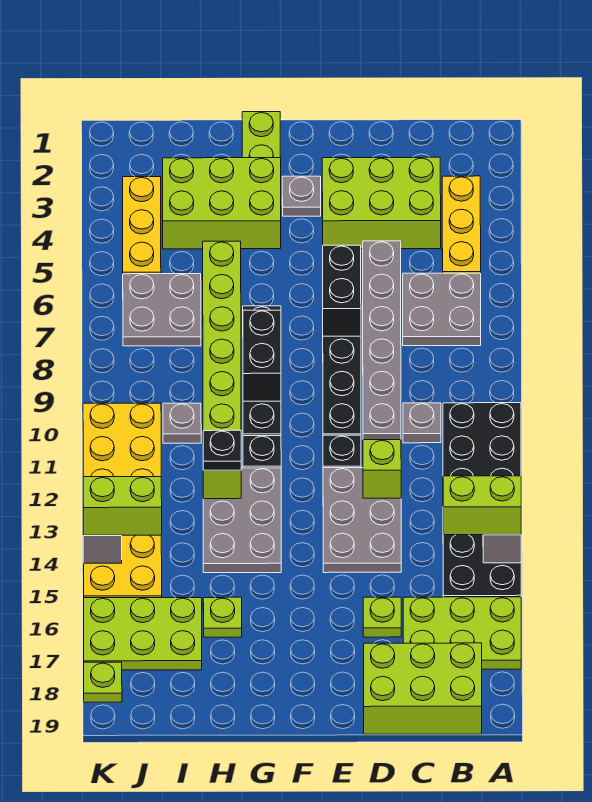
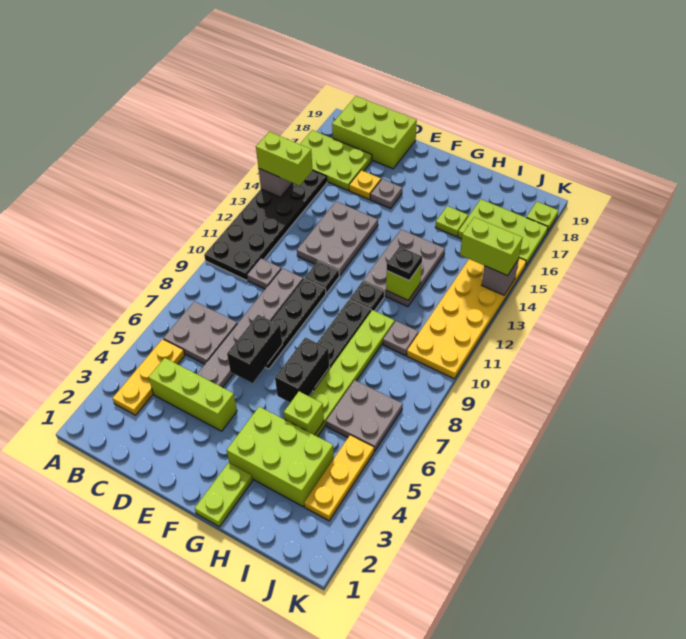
lime 2x3 brick [322,157,441,249] -> lime 1x3 brick [149,358,237,431]
lime 1x1 brick [363,440,401,498] -> lime 1x1 brick moved to [284,391,324,435]
lime 1x1 plate [363,597,401,637] -> yellow 1x1 plate [349,170,381,199]
grey 1x1 plate [282,176,321,216] -> grey 1x1 plate moved to [370,179,402,209]
black 1x2 brick [243,310,281,401] -> black 1x2 brick moved to [275,338,329,403]

